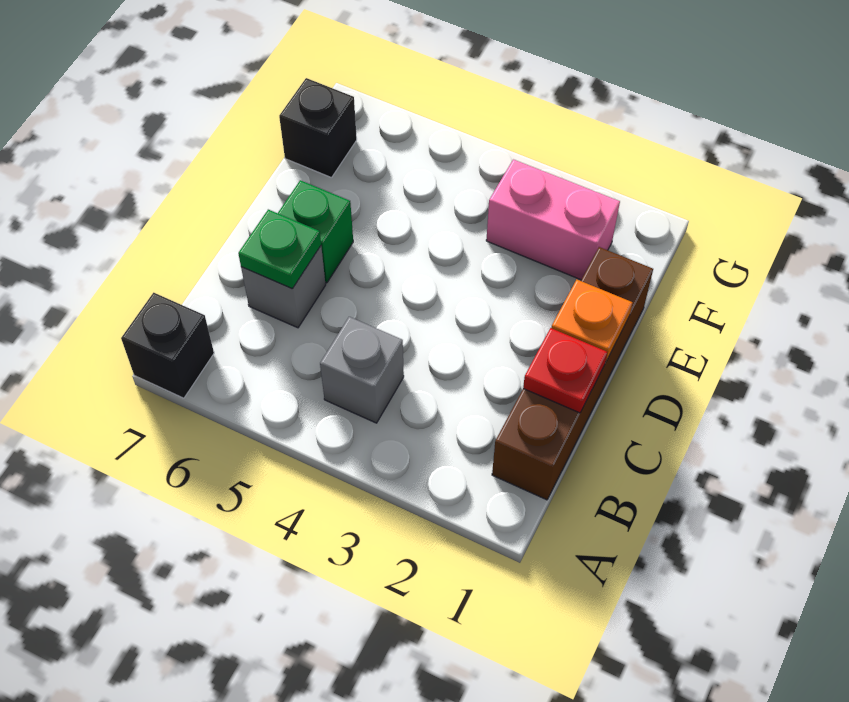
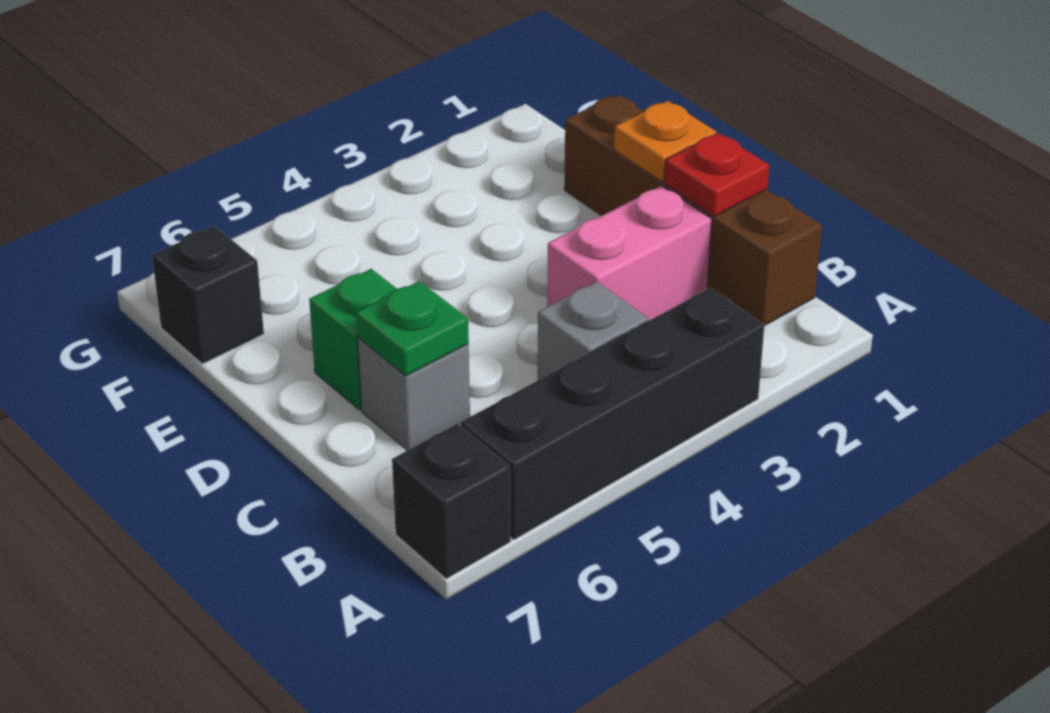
none -> black 1x4 brick [461,288,764,540]
pink 1x2 brick [486,159,620,280] -> pink 1x2 brick moved to [547,186,712,321]

